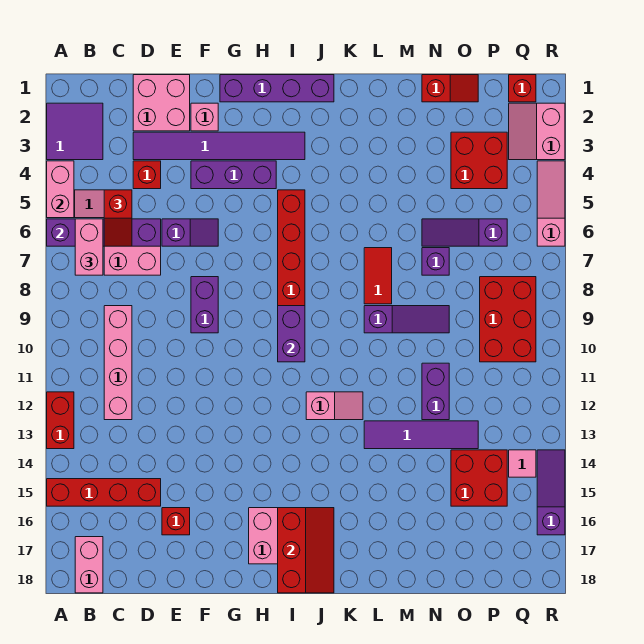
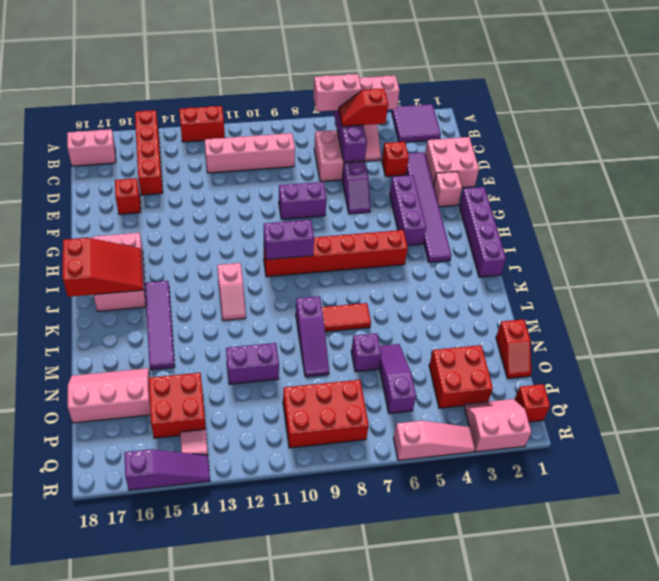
red 2x3 slope [278,508,334,593] -> red 2x3 slope turned to [63,238,143,297]
purple 1x4 tile [364,421,478,449] -> purple 1x4 tile moved to [145,281,175,370]
none -> pink 2x3 slope [68,368,151,423]

